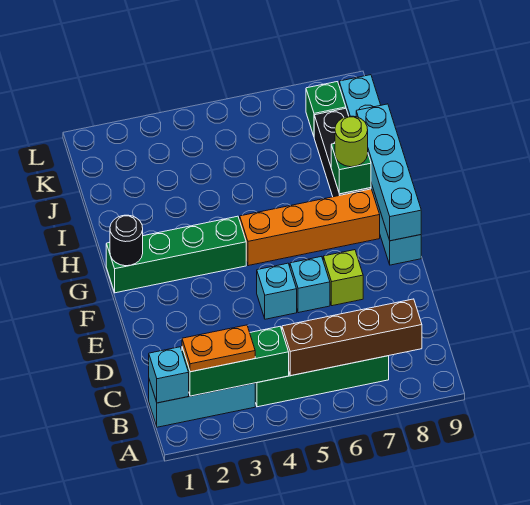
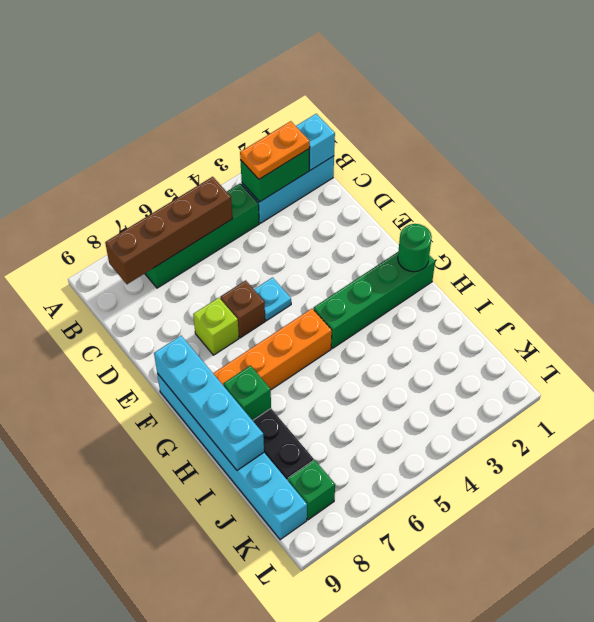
green 1x3 brick [182,327,289,396] -> green 1x2 brick [240,149,309,202]
cyan 1x1 brick [257,263,297,319] -> cyan 1x1 plate [254,278,291,321]
cyan 1x1 brick [290,256,330,313] -> brown 1x1 brick [220,280,265,338]
black 1x1 round brick [110,215,143,266] -> green 1x1 round brick [398,224,432,272]
lime 1x1 round brick [335,116,368,167] -> none

